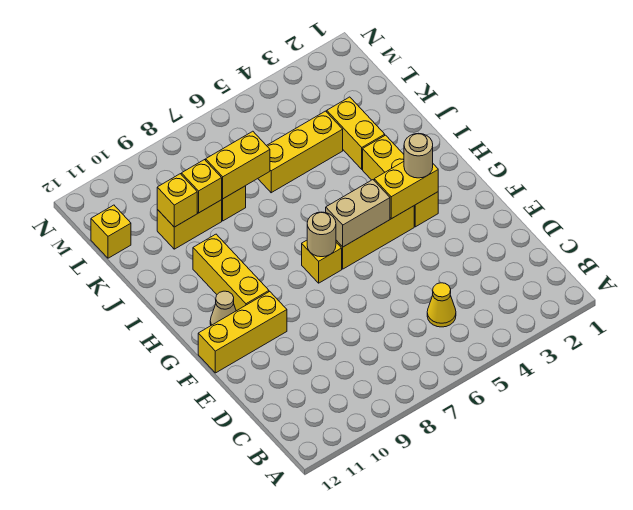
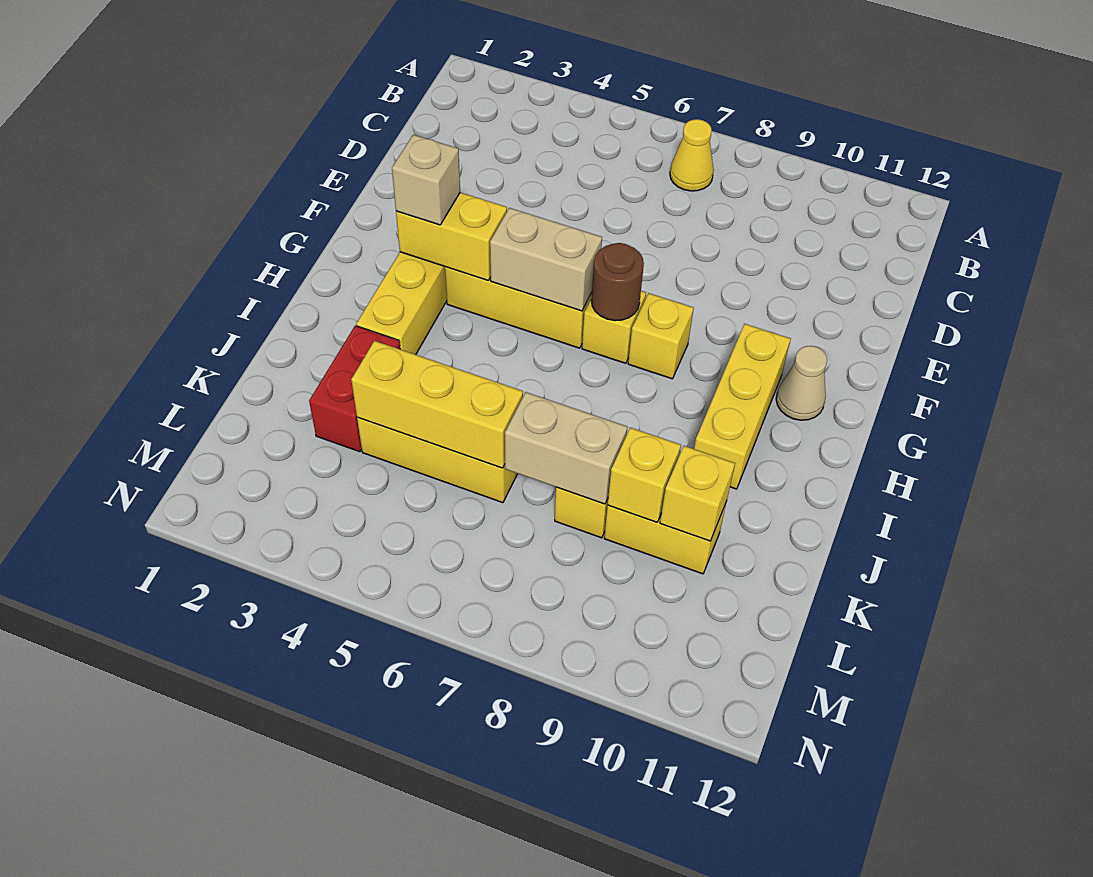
yellow 1x1 cone [427,283,456,327] -> yellow 1x1 cone moved to [670,119,714,191]
yellow 1x3 brick [198,292,287,373] -> yellow 1x3 brick moved to [351,341,523,468]
tan 1x1 round brick [404,133,433,178] -> tan 1x1 brick [392,135,460,225]
tan 1x1 round brick [307,212,336,257] -> brown 1x1 round brick [591,243,644,321]
yellow 1x2 brick [327,97,385,169] -> red 1x2 brick [309,326,400,452]
yellow 1x2 brick [206,131,270,199] -> tan 1x2 brick [505,392,627,504]
yellow 1x1 brick [91,205,131,258] -> yellow 1x1 brick moved to [628,293,694,379]

